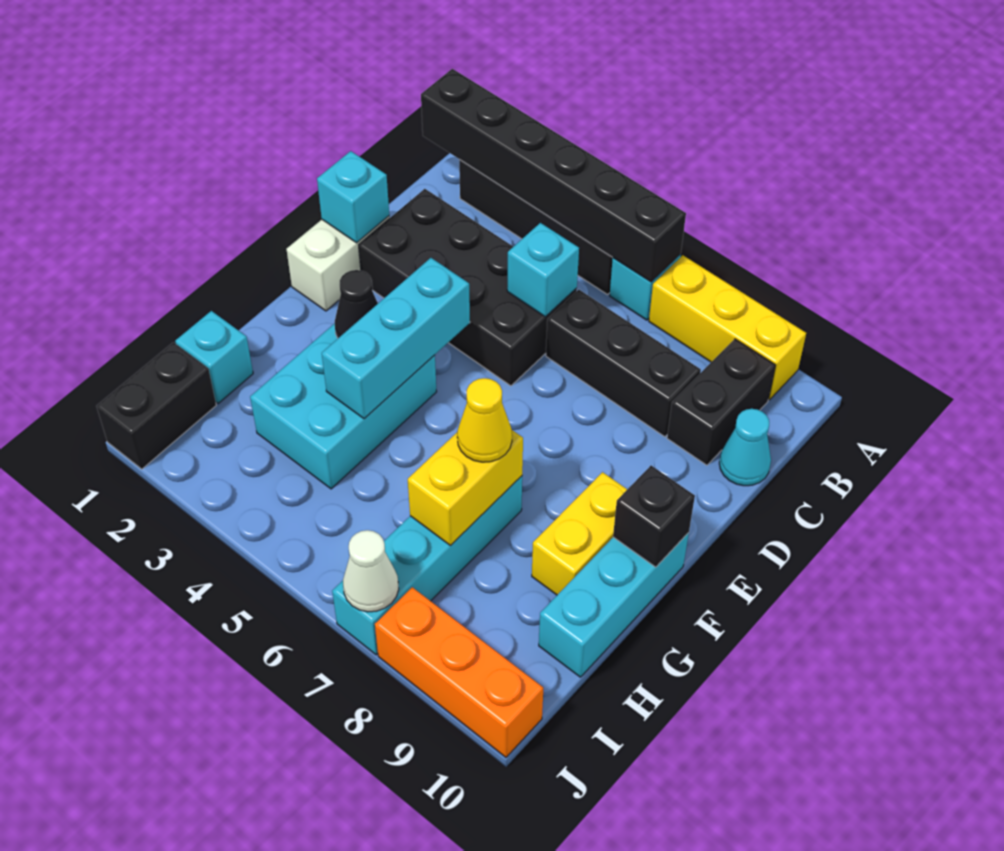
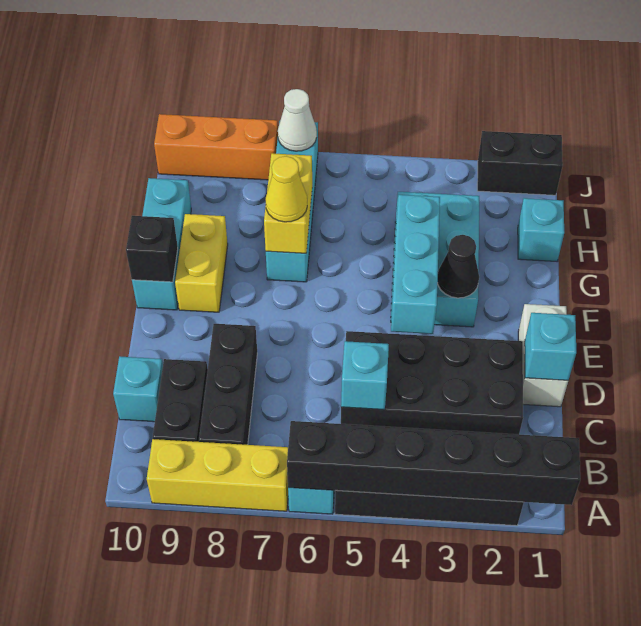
black 1x3 brick [546,290,701,437] -> black 1x3 brick turned to [199,324,257,445]
cyan 1x1 cone [719,409,771,486] -> cyan 1x1 brick [113,356,163,422]
black 1x2 brick [96,342,216,469] -> black 1x2 brick turned to [477,131,563,195]

